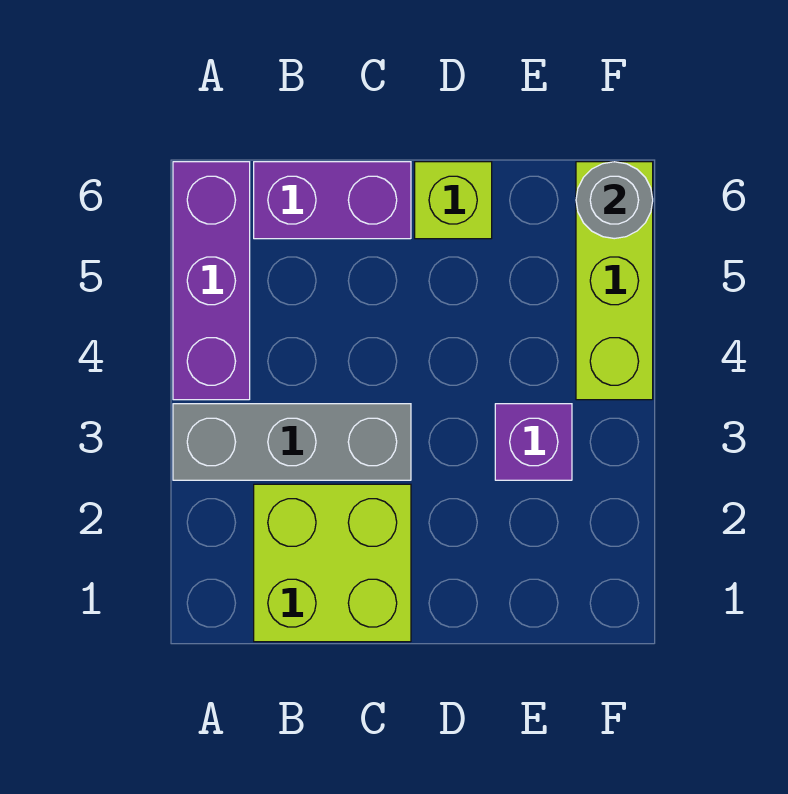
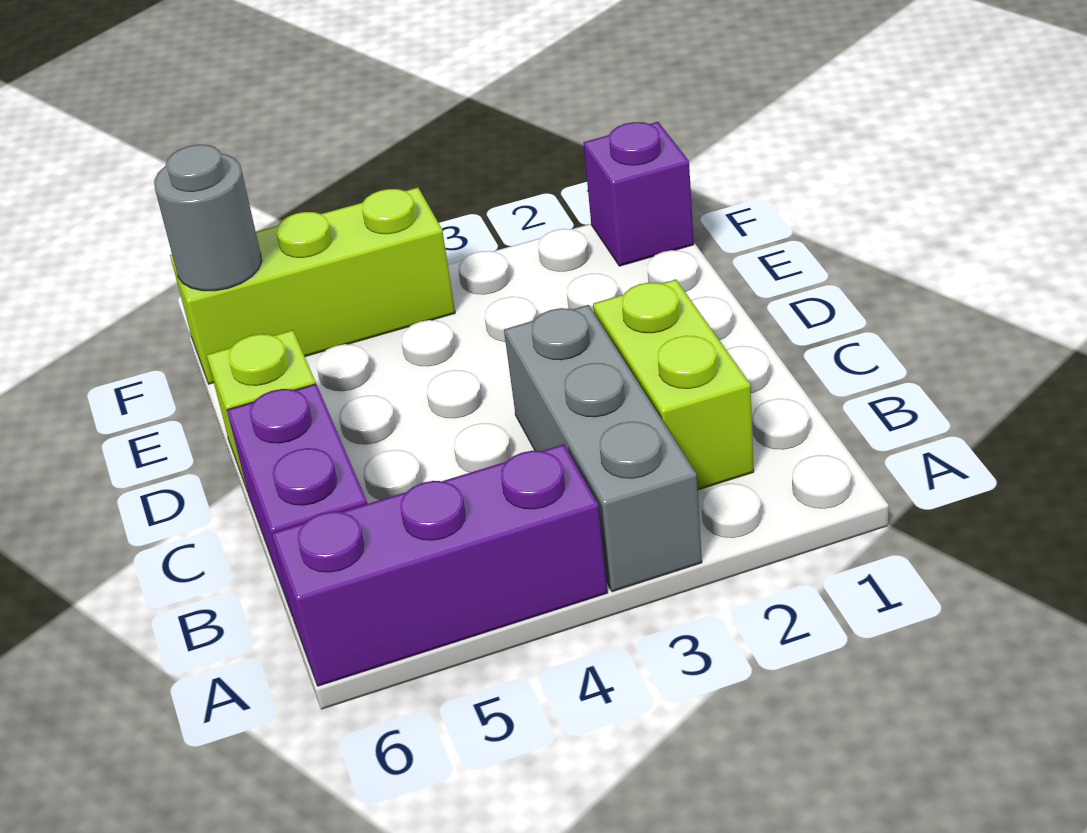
lime 2x2 brick [254,484,411,642] -> lime 1x2 brick [593,279,754,490]
purple 1x1 brick [495,404,572,480] -> purple 1x1 brick moved to [583,122,694,266]

